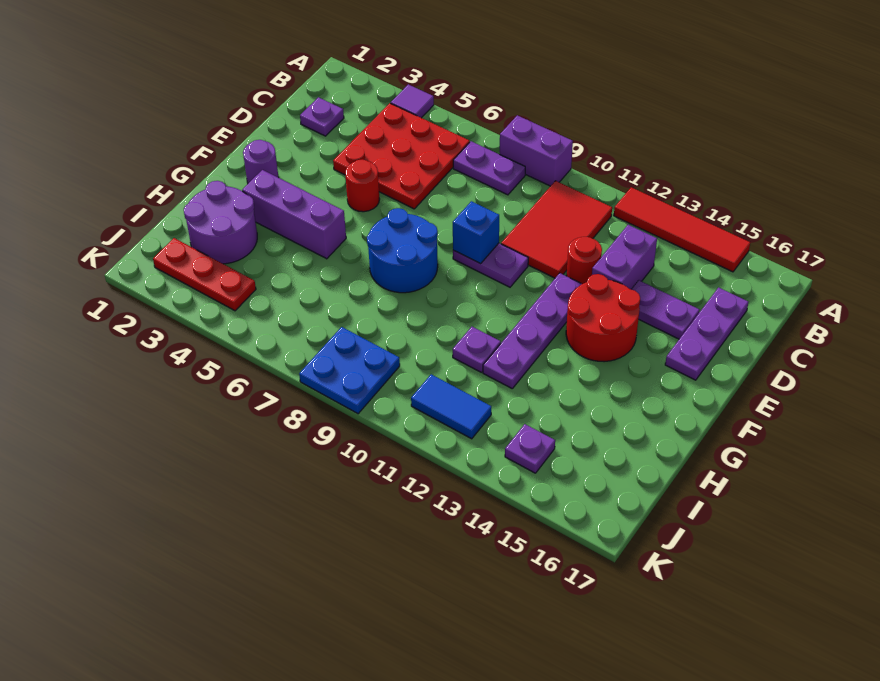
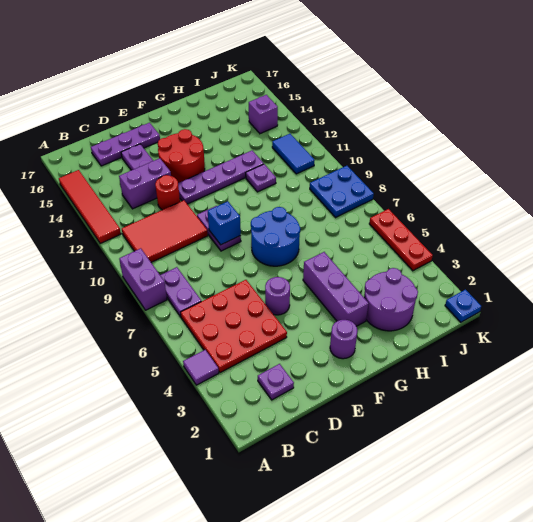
red 1x1 round brick [345,159,379,212] -> purple 1x1 round brick [265,277,290,315]
red 1x3 plate [153,238,256,311] -> red 1x3 plate moved to [369,209,433,271]
purple 1x1 plate [505,424,555,473] -> purple 1x1 brick [249,95,278,134]
none -> blue 1x1 plate [445,290,481,322]

